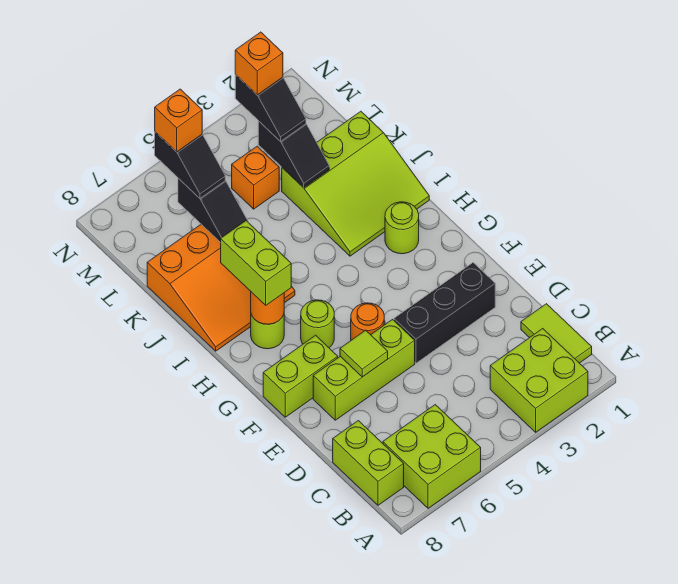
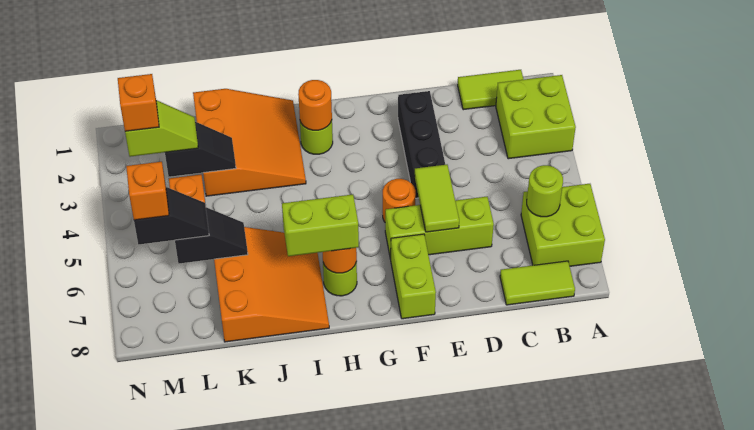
lime 1x2 brick [333,421,404,505] -> lime 1x2 tile [500,261,575,305]
lime 1x3 brick [313,320,415,420] -> lime 1x3 brick turned to [385,197,494,259]
lime 1x1 tile [340,330,388,377] -> lime 1x2 tile [414,165,459,232]
lime 1x1 round brick [301,300,334,348] -> lime 1x1 round brick moved to [527,165,563,217]
none -> orange 1x1 round brick [298,80,332,130]
lime 3x3 slope [282,111,429,256] -> orange 3x3 slope [193,89,306,196]
black 1x2 slope [235,75,306,142] -> lime 1x2 slope [125,100,198,157]

